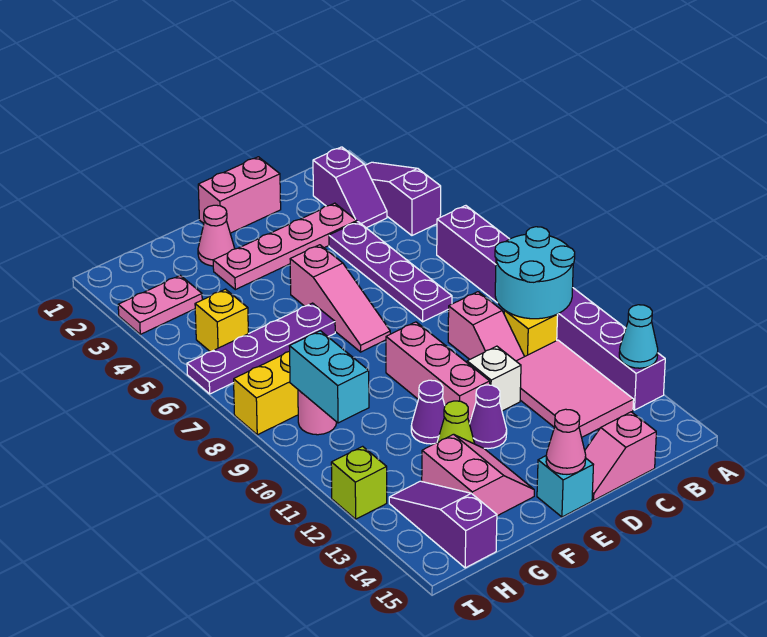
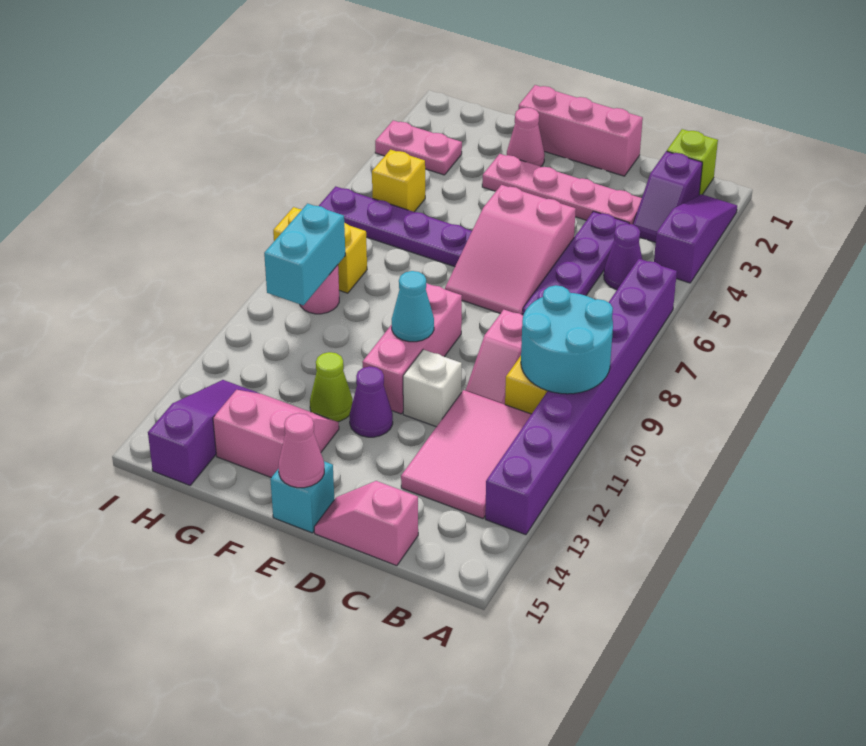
cyan 1x1 cone [619,305,658,368] -> cyan 1x1 cone moved to [392,271,434,342]
pink 1x2 brick [198,157,281,233] -> pink 1x3 brick [518,85,643,176]
pink 1x3 slope [290,245,390,352] -> pink 2x3 slope [445,185,576,315]
purple 1x1 cone [411,380,445,444] -> purple 1x1 cone moved to [604,224,642,289]
pink 2x2 slope [422,434,534,516] -> pink 2x2 slope turned to [213,390,339,477]
lime 1x1 brick [331,446,387,519] -> lime 1x1 brick moved to [667,129,718,195]

